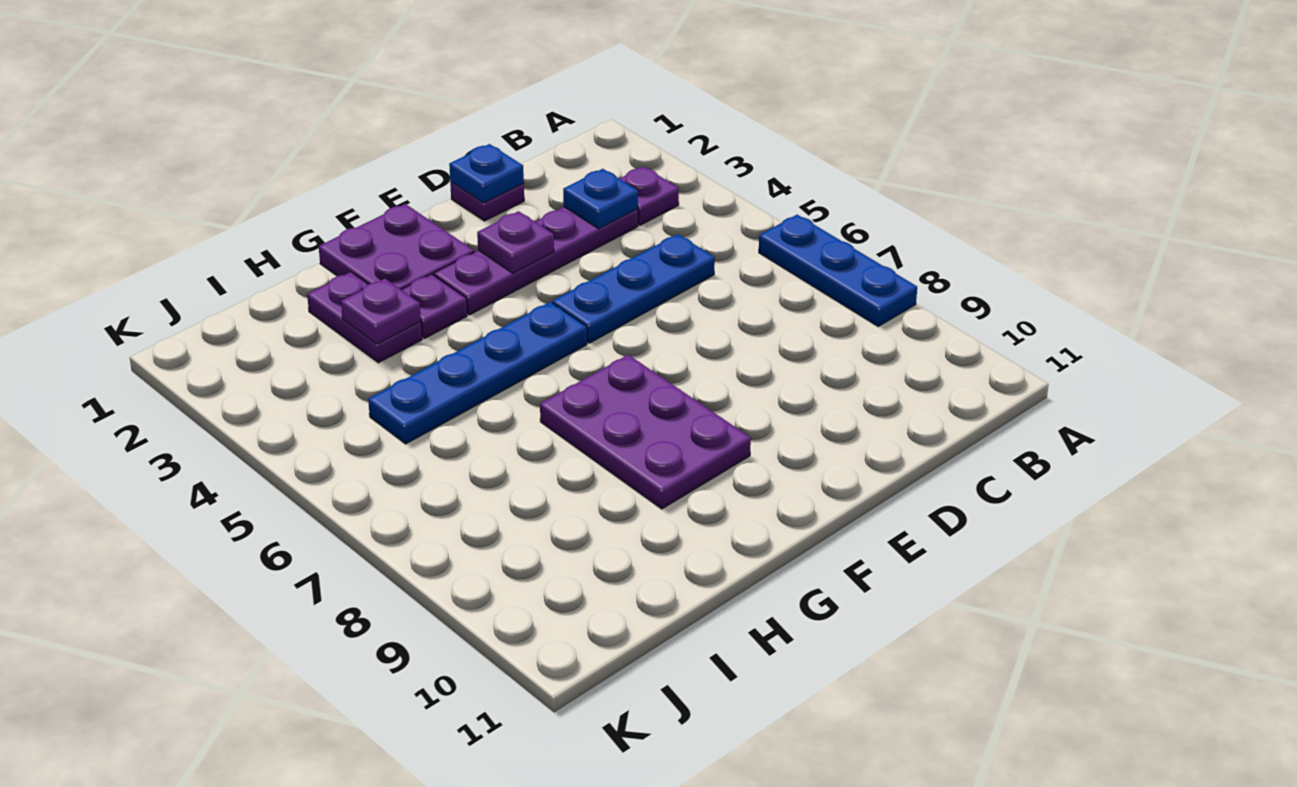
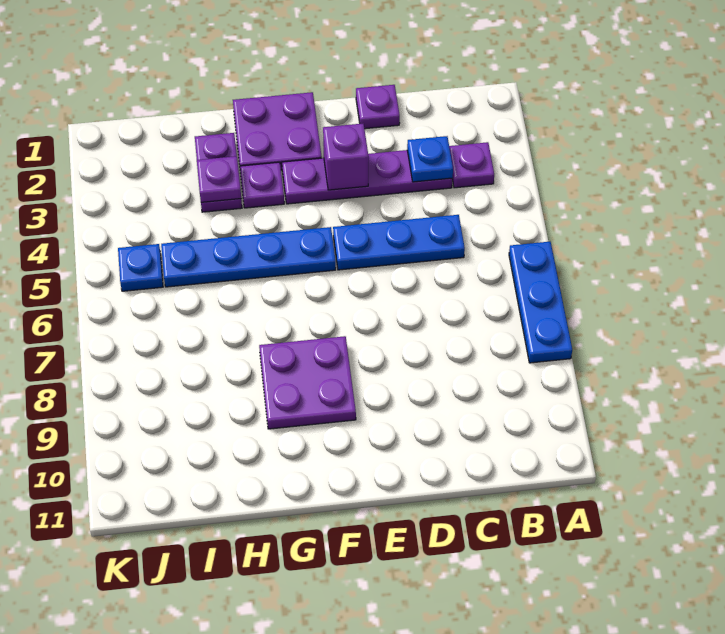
blue 1x1 plate [449,144,524,203] -> blue 1x1 plate moved to [118,244,163,291]
purple 1x1 plate [477,211,554,273] -> purple 1x1 brick [323,124,369,190]
purple 2x3 plate [540,355,751,509] -> purple 2x2 plate [259,336,356,429]

